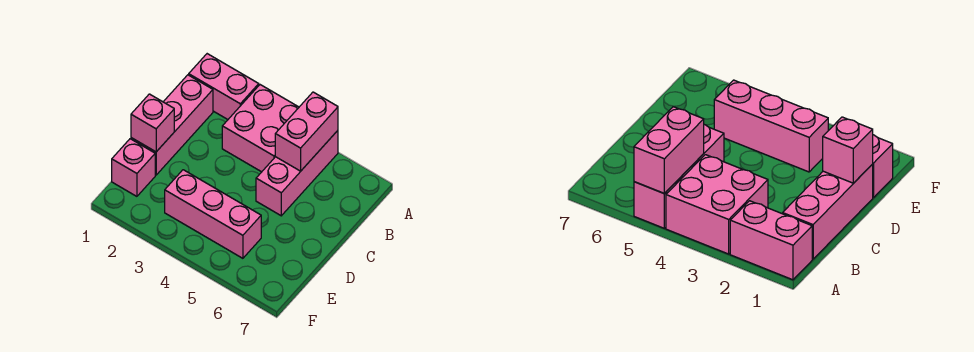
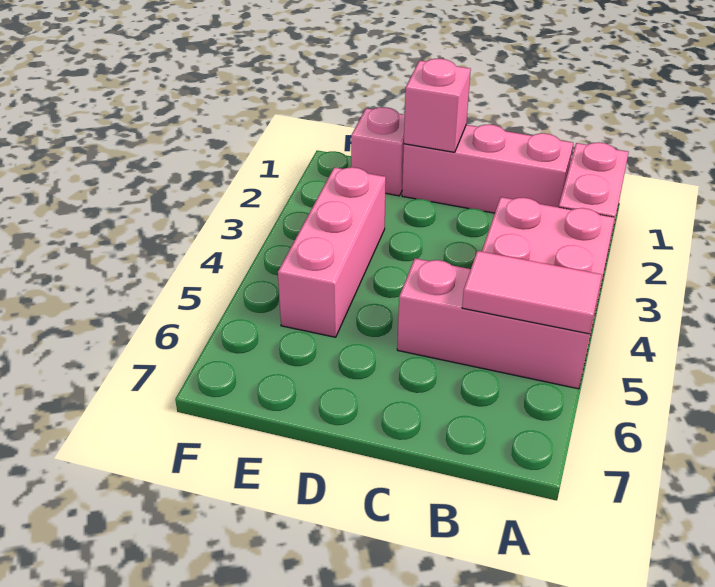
pink 1x2 brick [275,92,338,171] -> pink 1x2 tile [462,251,602,334]

